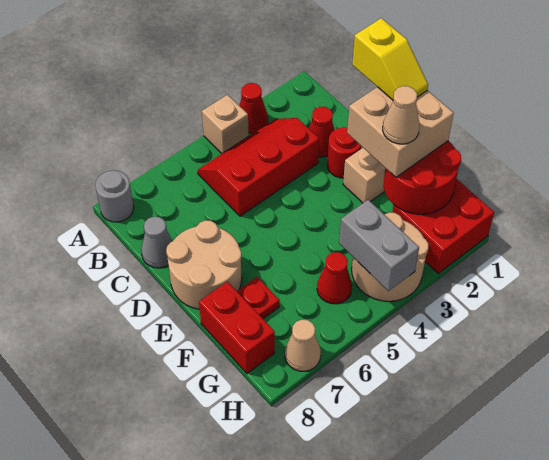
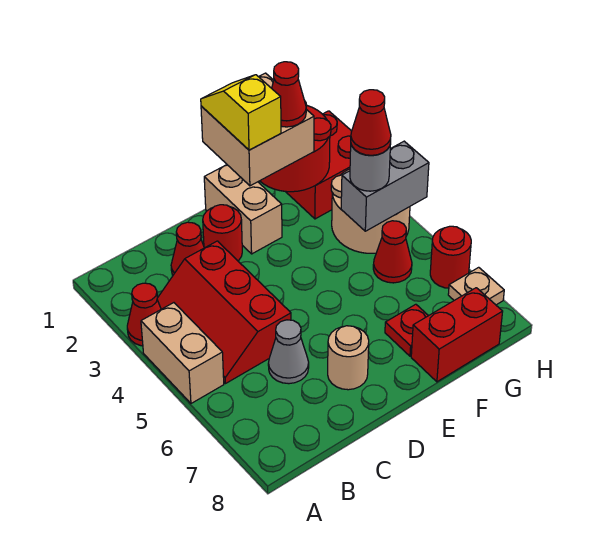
tan 1x1 brick [202,95,249,153] -> tan 1x2 brick [141,303,224,403]
grey 1x1 round brick [95,170,134,222] -> grey 1x1 round brick moved to [350,143,391,191]
grey 1x1 cone [141,217,173,268] -> grey 1x1 cone moved to [268,320,309,384]
yellow 1x2 slope [352,18,428,100] -> yellow 1x2 slope turned to [201,75,281,150]
tan 2x2 round brick [166,220,242,309] -> tan 1x1 round brick [328,326,369,390]
tan 1x1 cone [383,86,420,144] -> red 1x1 cone [272,62,306,127]
none -> red 1x1 cone [351,90,391,155]
none -> red 1x1 round brick [430,226,471,288]
tan 1x1 cone [285,320,321,371] -> tan 1x1 plate [448,267,504,305]

